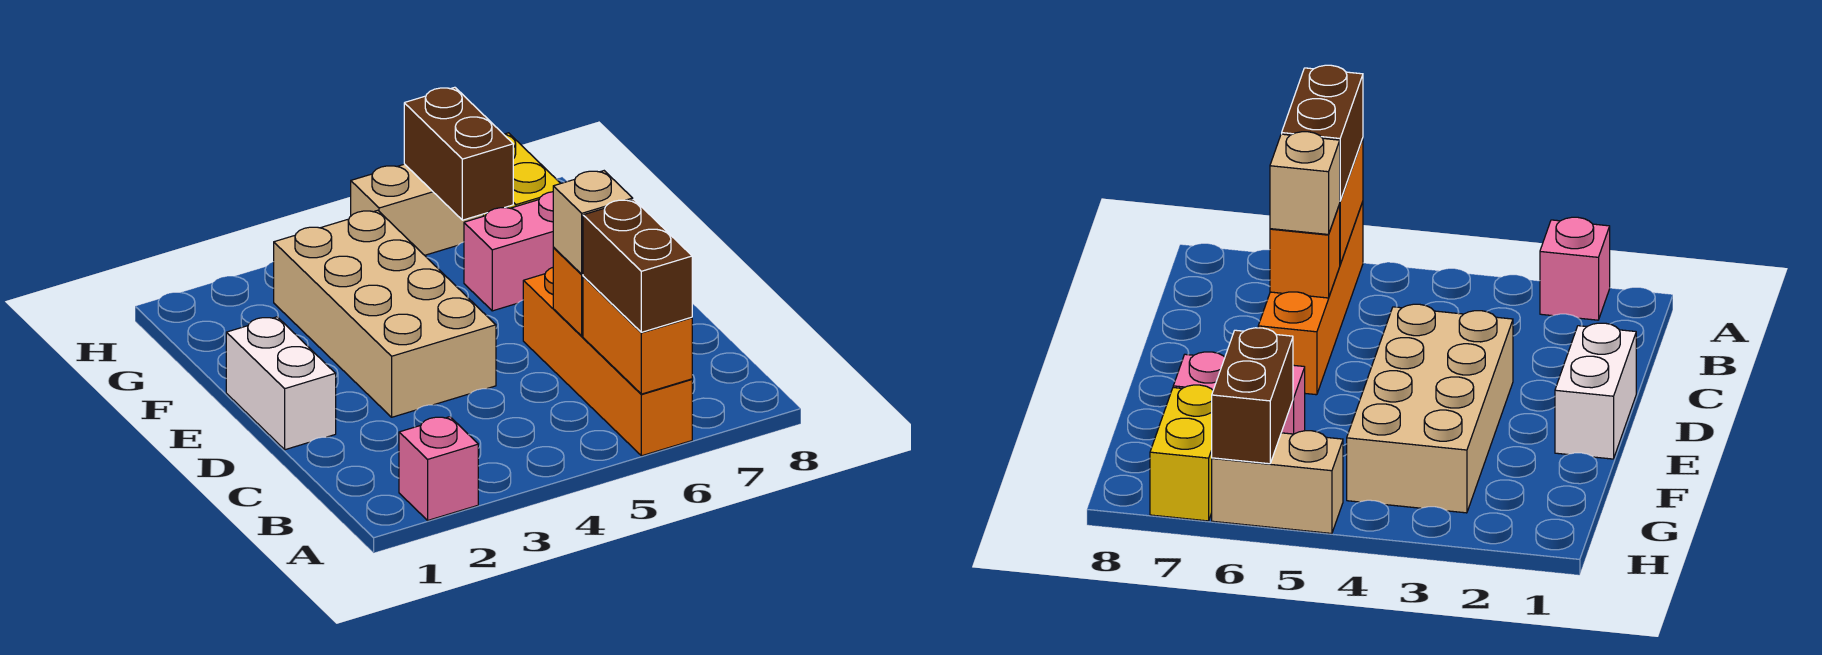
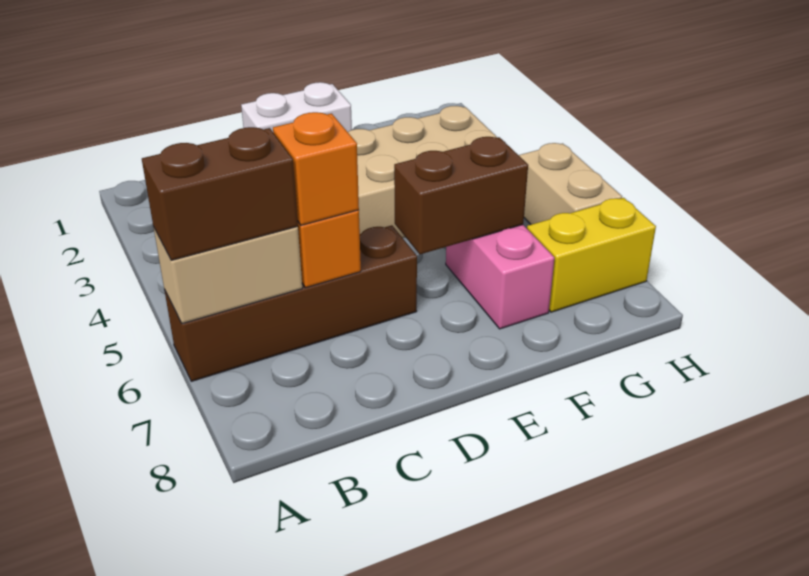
pink 1x1 brick [399,417,478,520] -> none
orange 1x4 brick [523,268,692,456] -> brown 1x4 brick [164,225,417,381]
orange 1x2 brick [583,276,692,394] -> tan 1x2 brick [154,227,302,324]
tan 1x1 brick [553,171,633,274] -> orange 1x1 brick [273,112,359,225]
brown 1x2 brick [404,87,513,220] -> brown 1x2 brick moved to [394,137,528,254]

